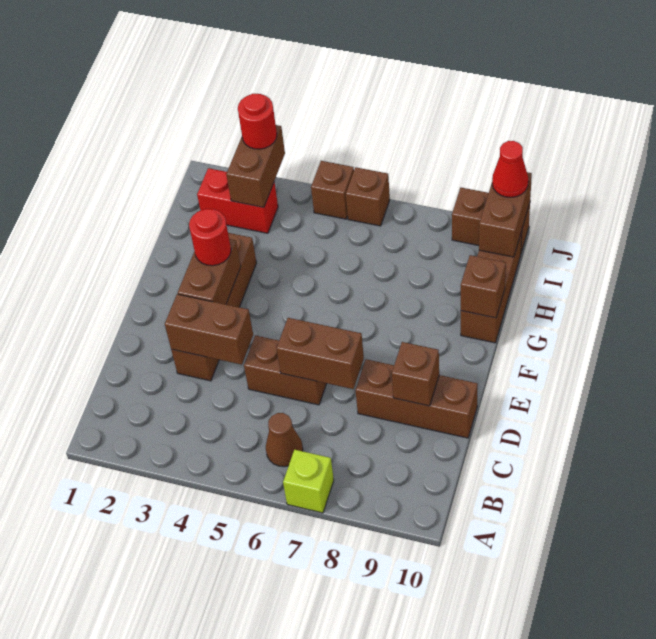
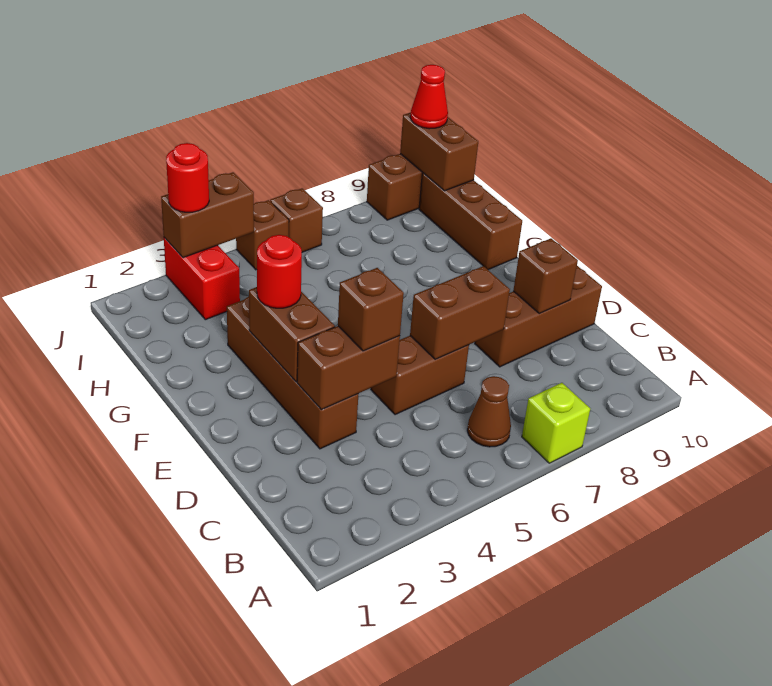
brown 1x1 brick [461,255,506,318] -> brown 1x1 brick moved to [338,268,404,351]
red 1x2 brick [197,168,278,233] -> red 1x2 brick turned to [164,238,240,320]
brown 1x2 brick [226,125,285,207] -> brown 1x2 brick turned to [161,172,254,258]

